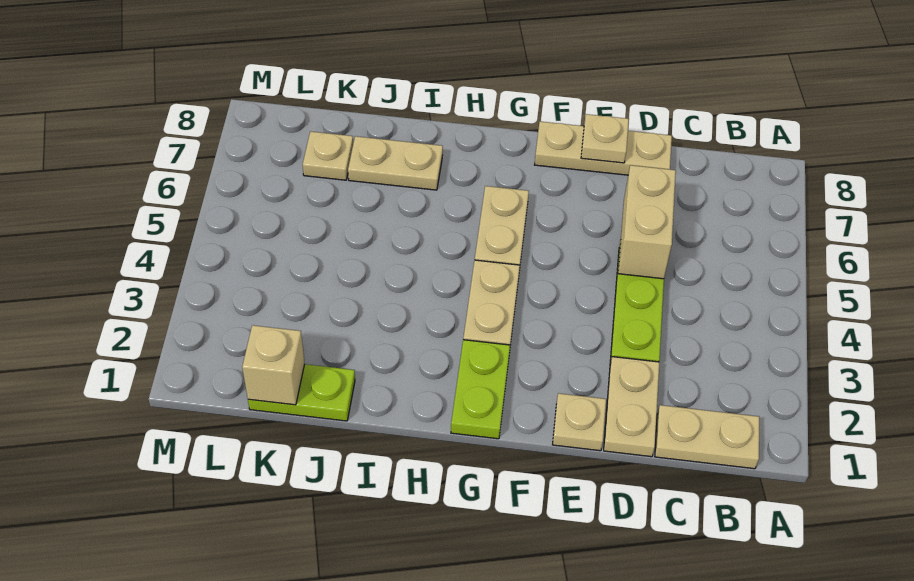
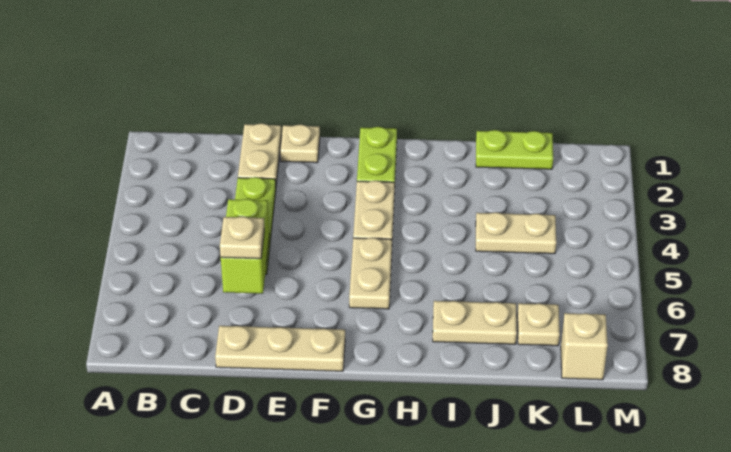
tan 1x2 plate [655,405,759,469] -> tan 1x2 plate moved to [476,212,556,254]
tan 1x2 brick [618,165,676,279] -> lime 1x2 brick [221,199,269,294]
tan 1x1 plate [581,114,629,163] -> tan 1x1 plate moved to [220,216,264,259]
tan 1x1 brick [242,325,305,405] -> tan 1x1 brick moved to [561,313,608,380]

